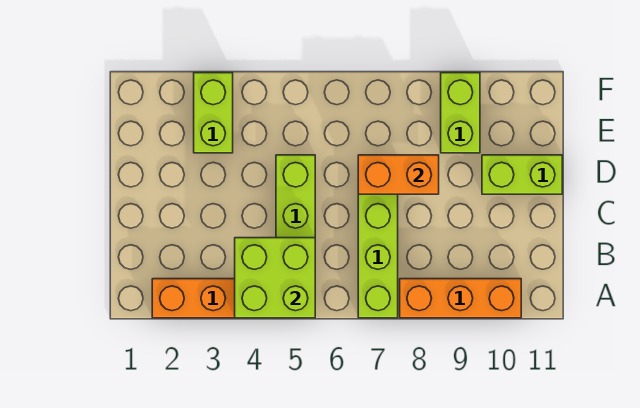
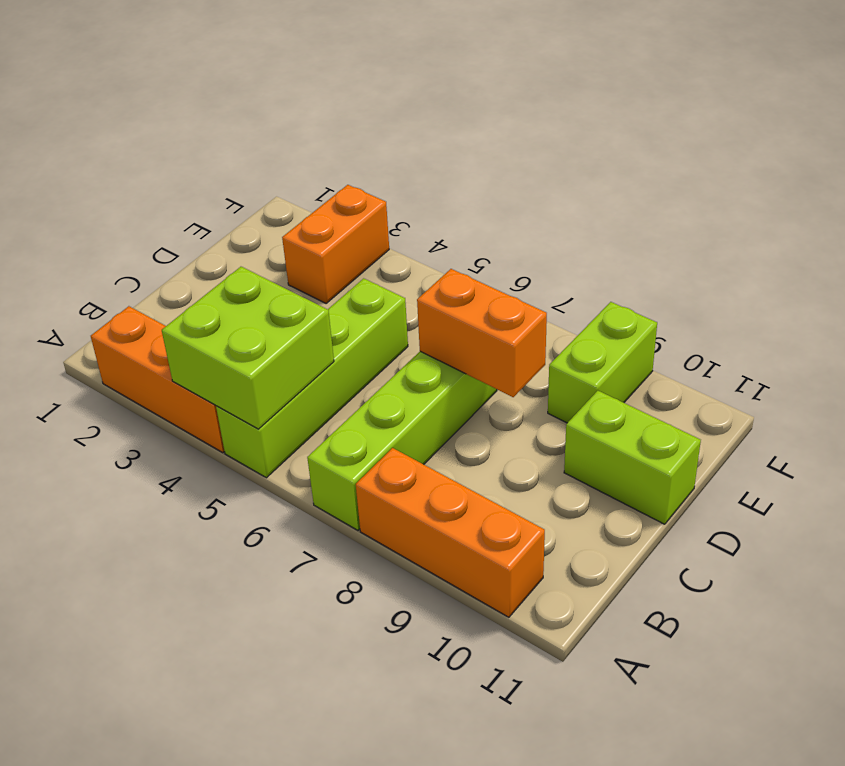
lime 1x2 brick [194,73,233,153] -> orange 1x2 brick [282,185,389,303]

